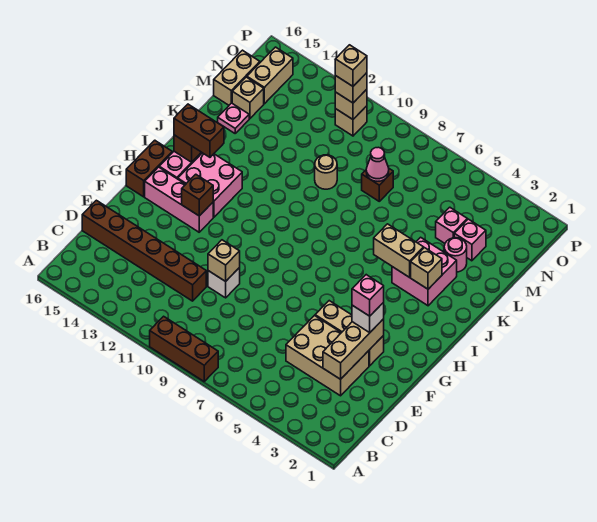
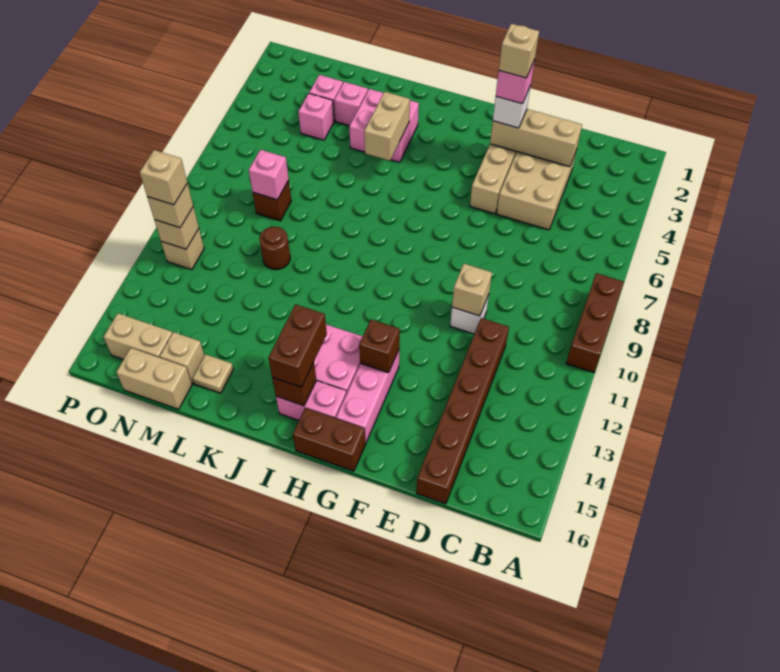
tan 1x1 brick [411,248,442,289] -> tan 1x1 brick moved to [499,24,539,78]
pink 1x1 round brick [444,238,467,272] -> pink 1x1 brick [334,82,368,126]
tan 1x1 round brick [315,155,337,189] -> brown 1x1 round brick [259,227,290,270]
pink 1x1 plate [218,103,249,133] -> tan 1x1 plate [192,354,233,393]
pink 1x1 cone [366,147,389,181] -> pink 1x1 brick [249,150,289,200]

